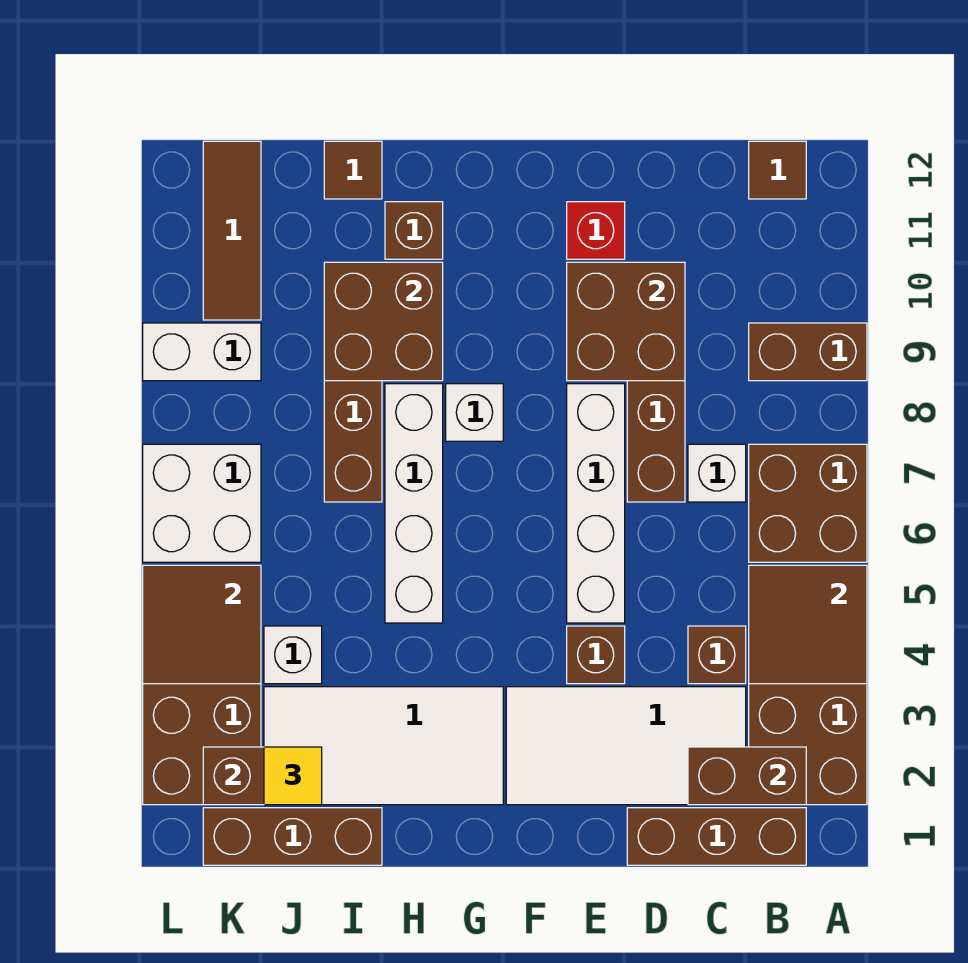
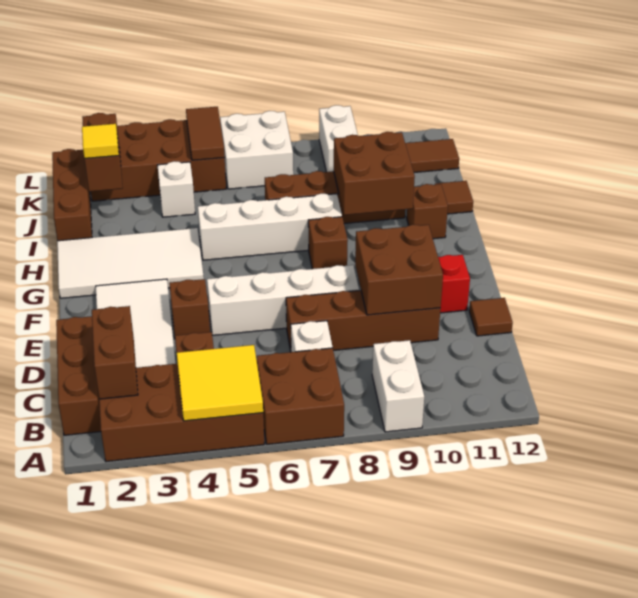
brown 2x2 tile [749,565,867,684] -> yellow 2x2 tile [177,345,263,421]
brown 1x2 brick [749,323,867,381] -> white 1x2 brick [372,340,424,432]
brown 1x1 tile [749,141,806,199] -> brown 1x1 tile moved to [469,298,513,336]
white 2x4 tile [264,687,503,805] -> white 2x4 tile turned to [57,228,204,298]
white 1x1 brick [446,384,503,441] -> brown 1x1 brick [308,217,348,269]
brown 2x2 tile [143,565,261,684] -> brown 1x2 tile [186,107,225,160]

